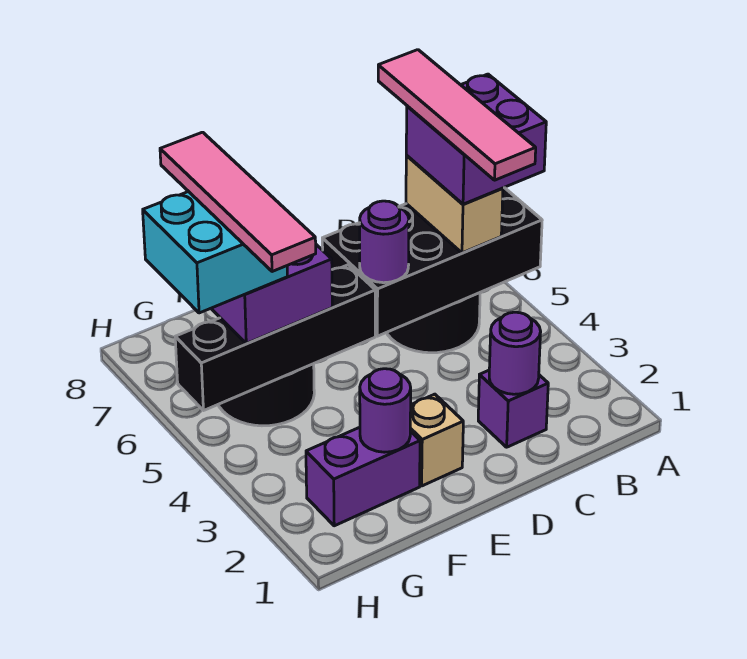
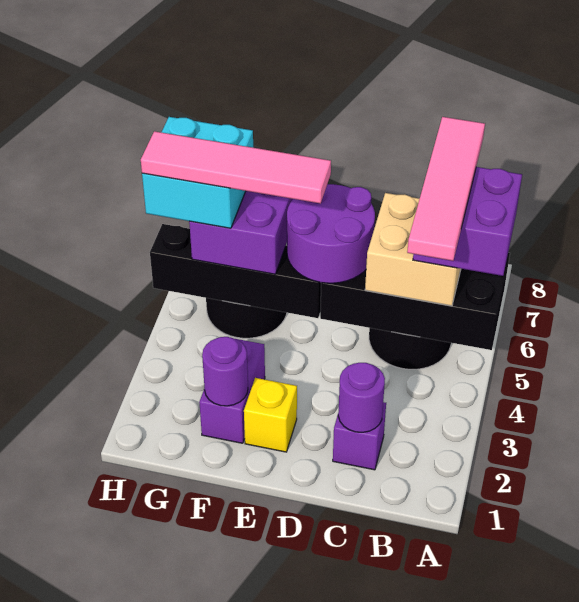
tan 1x2 brick [406,156,503,253] -> tan 2x2 brick [365,193,461,306]
purple 1x1 round brick [360,201,409,283] -> purple 2x2 round brick [287,184,375,283]
tan 1x1 brick [410,394,463,486] -> yellow 1x1 brick [244,378,297,452]
purple 1x2 brick [306,427,420,526] -> purple 1x2 brick turned to [199,339,265,443]
pink 1x4 tile [160,132,316,272] -> pink 1x4 tile turned to [141,131,331,204]

